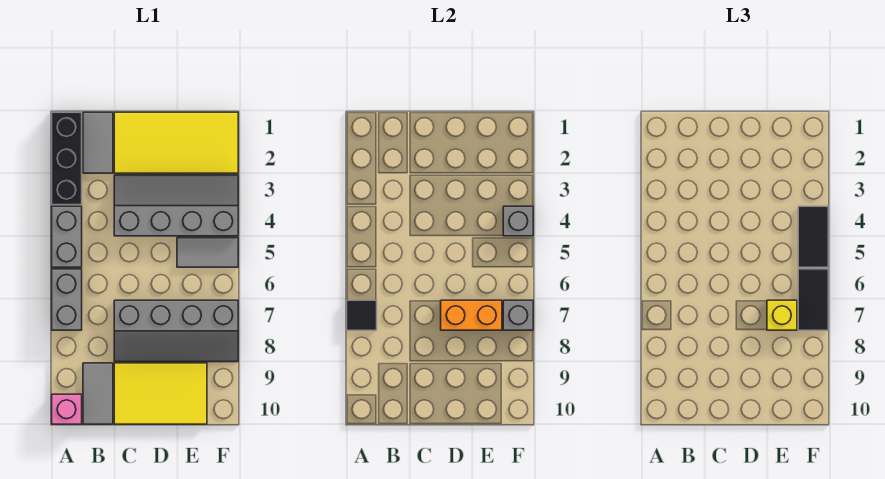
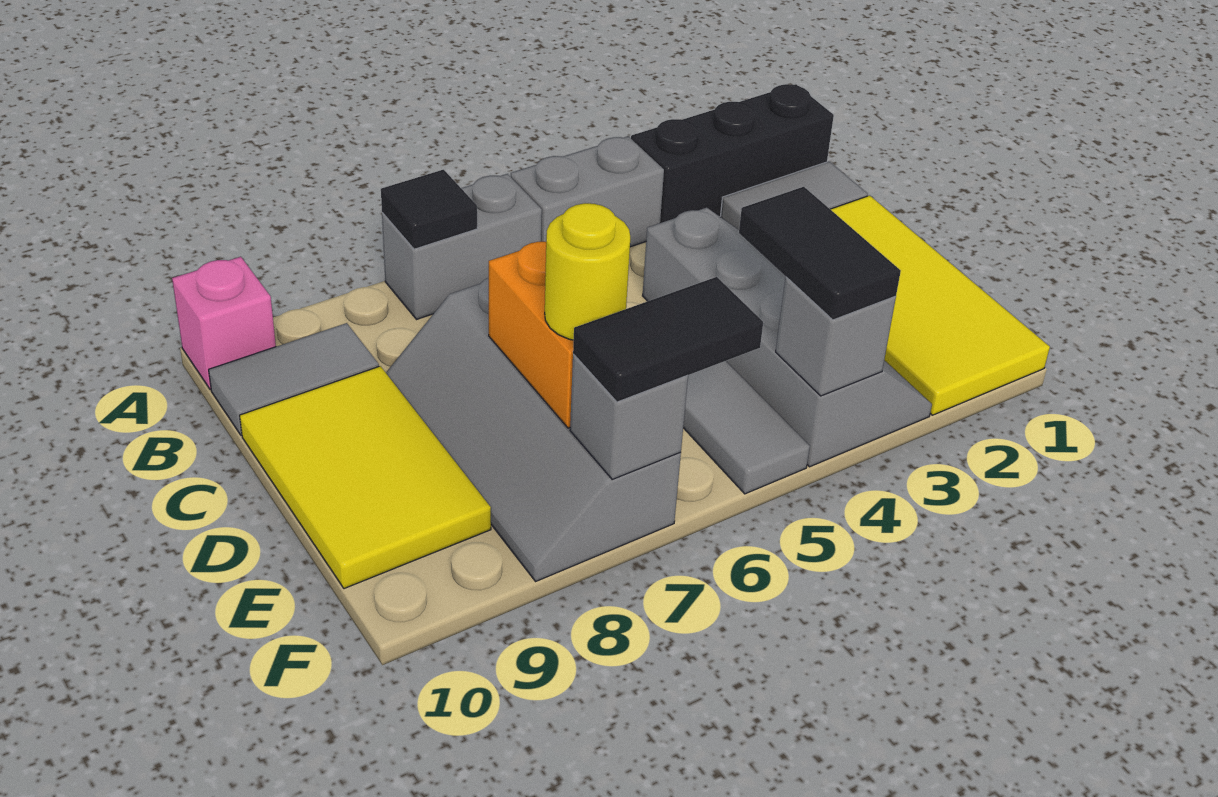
yellow 1x1 brick [767,300,797,330] -> yellow 1x1 round brick [545,203,630,340]
black 1x2 tile [798,206,828,267] -> black 1x2 tile turned to [739,187,901,320]

